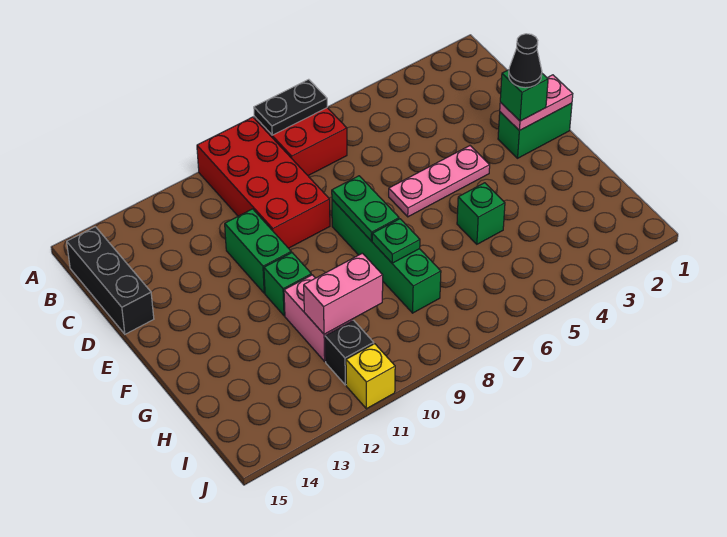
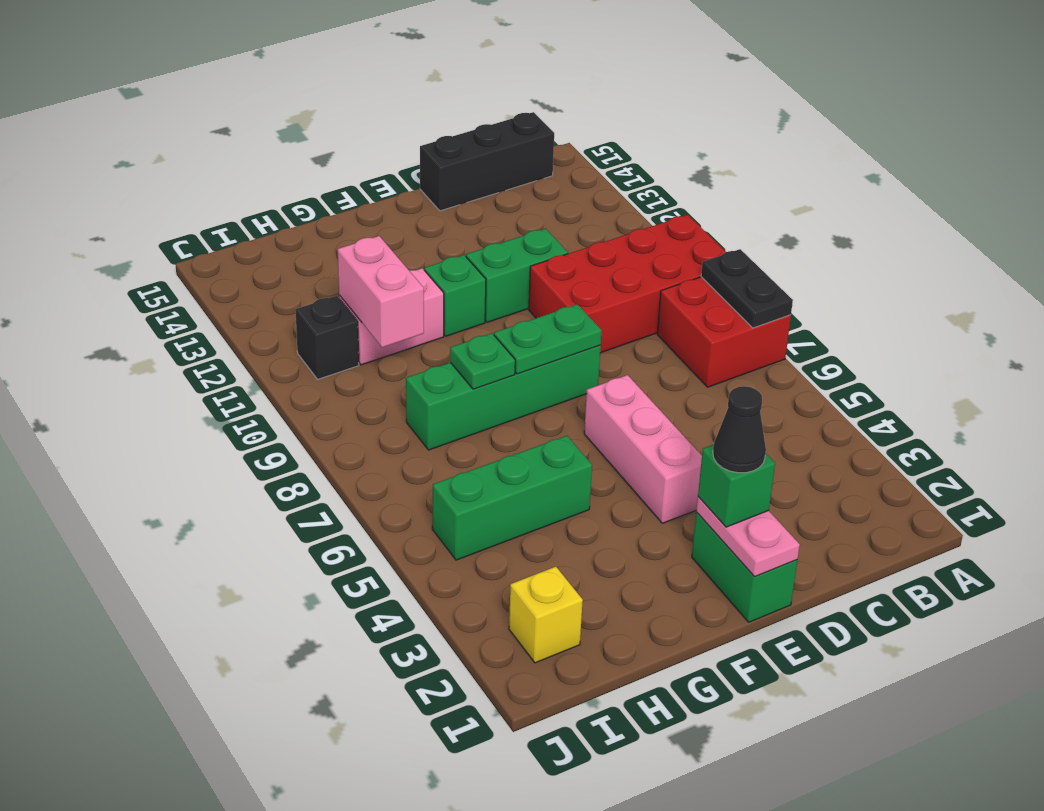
pink 1x3 plate [389,146,490,217] -> pink 1x3 brick [584,375,702,523]
green 1x1 brick [457,183,505,244] -> green 1x3 brick [432,436,592,560]
yellow 1x1 brick [346,344,395,409] -> yellow 1x1 brick moved to [509,567,583,663]

